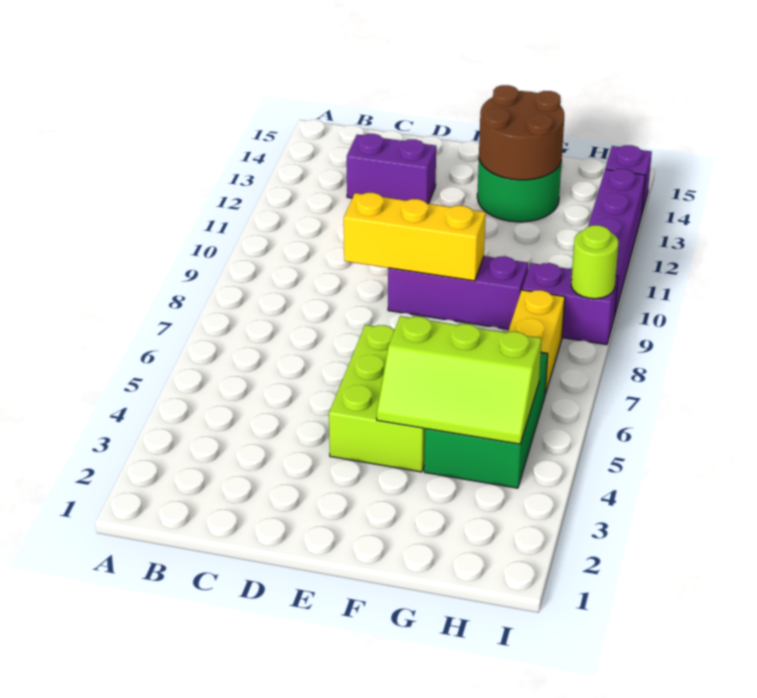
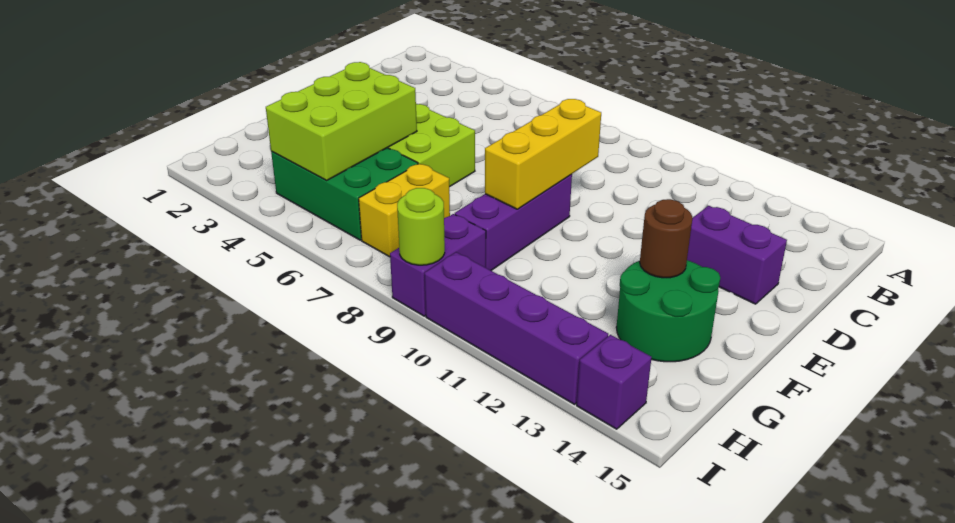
purple 1x2 brick [347,134,436,204] -> purple 1x2 brick turned to [687,206,787,304]
lime 2x3 slope [377,316,542,444] -> lime 2x3 brick [266,62,417,181]
brown 2x2 round brick [479,85,564,180] -> brown 1x1 round brick [640,199,693,278]
yellow 1x2 brick [508,290,565,394] -> yellow 1x2 brick turned to [359,164,450,257]

